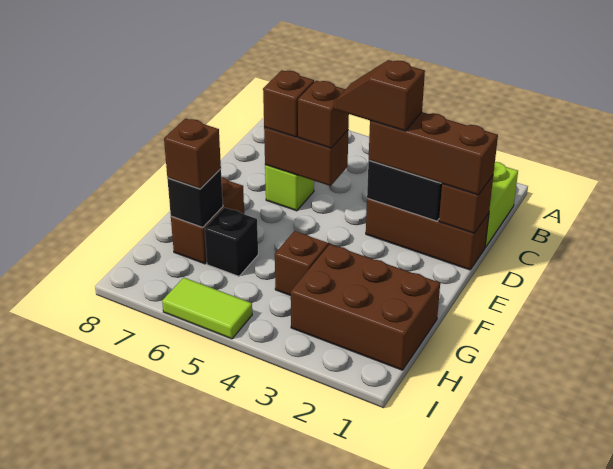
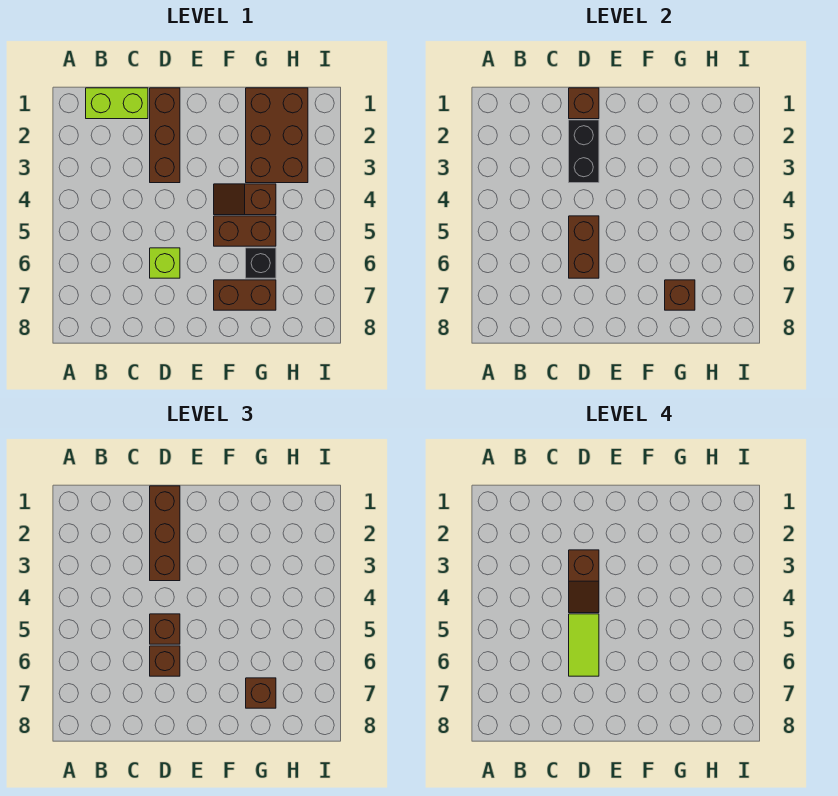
none -> brown 1x2 brick [214,216,276,246]
black 1x1 brick [167,169,223,228] -> brown 1x1 brick [665,280,695,310]
lime 1x2 tile [162,277,252,339] -> lime 1x2 tile moved to [569,614,599,676]

